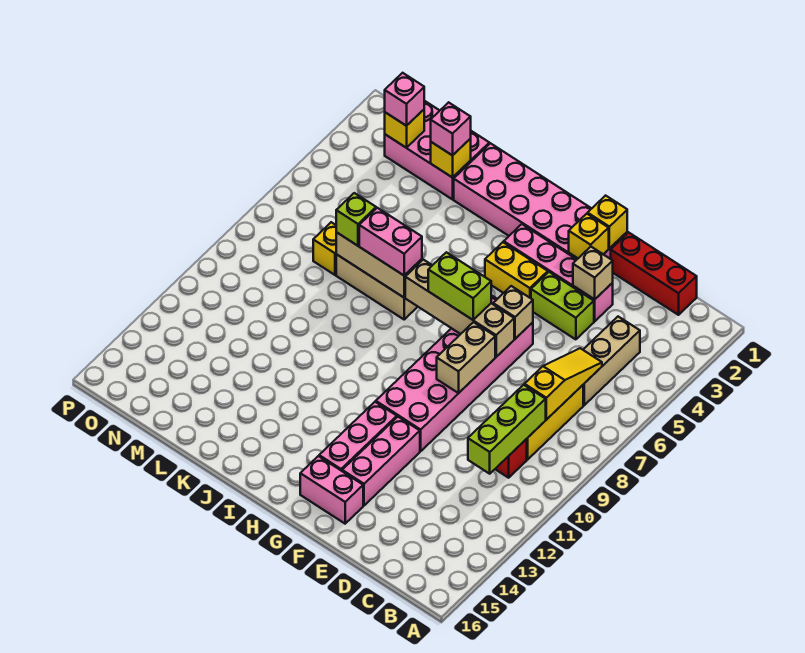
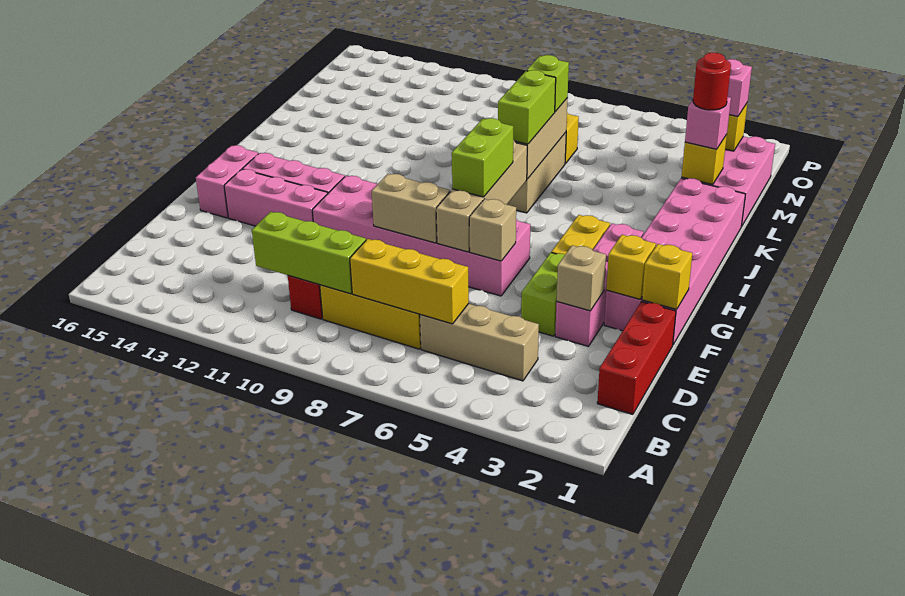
yellow 1x3 slope [525,348,602,420] -> yellow 1x3 brick [350,239,469,324]
pink 1x2 brick [359,208,422,275] -> lime 1x2 brick [498,70,556,144]
none -> red 1x1 round brick [693,53,731,110]

